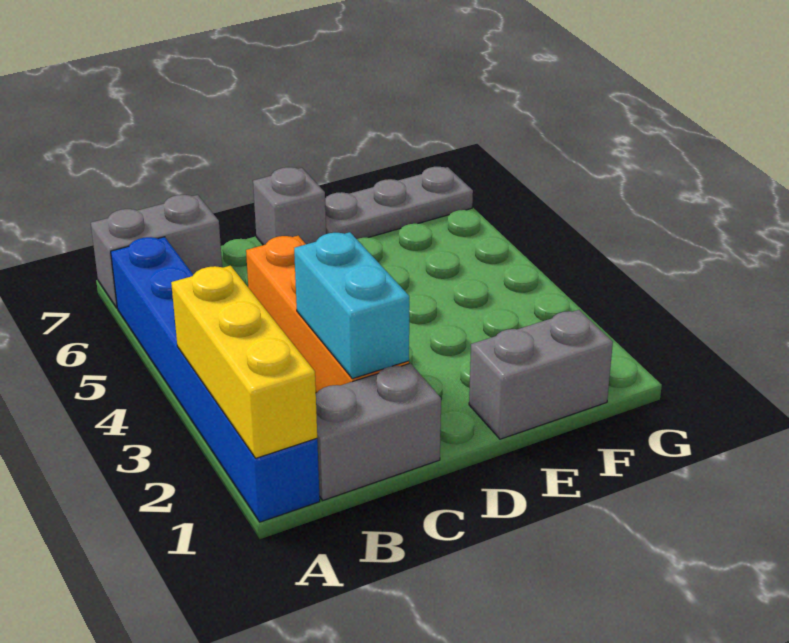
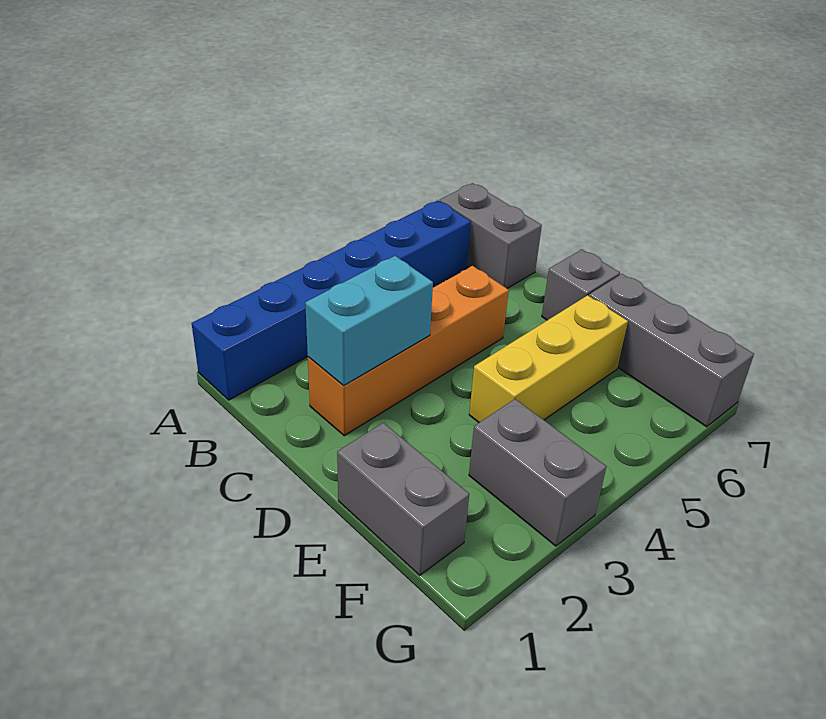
yellow 1x3 brick [171,266,317,458] -> yellow 1x3 brick moved to [469,295,628,422]
grey 1x2 brick [316,363,441,500] -> grey 1x2 brick moved to [469,399,606,546]
grey 1x3 plate [325,167,473,239] -> grey 1x3 brick [589,274,754,427]

